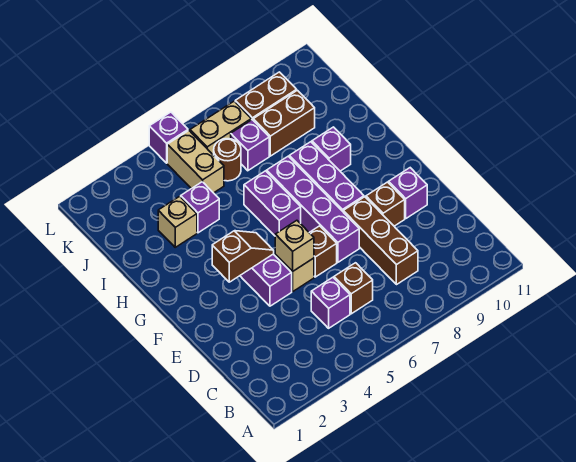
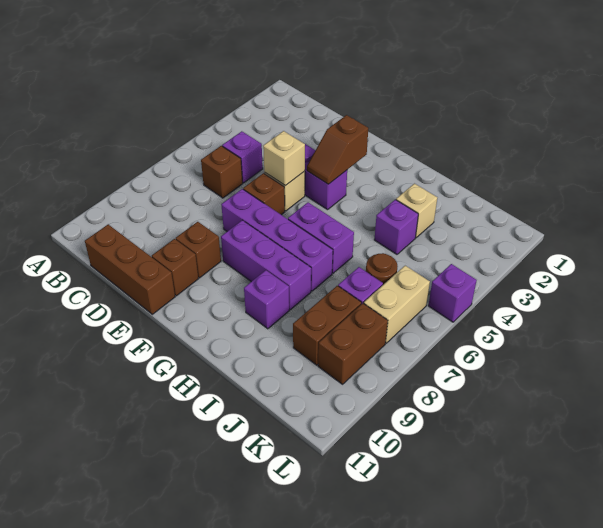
brown 1x3 brick [343,197,418,285] -> brown 1x3 brick moved to [85,224,175,314]
purple 1x1 brick [389,168,427,218] -> brown 1x1 brick [152,239,199,296]
tan 1x2 brick [167,131,224,193] -> none

